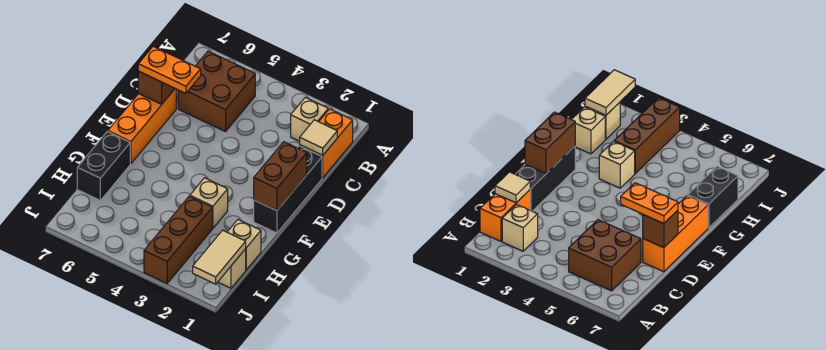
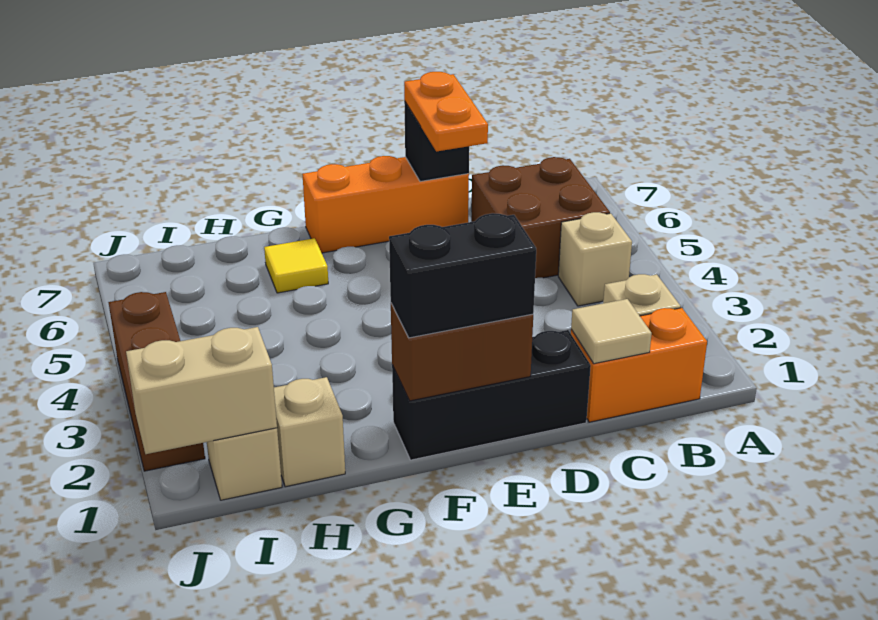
brown 1x1 brick [138,71,175,104] -> black 1x1 brick [404,101,469,182]
tan 1x1 brick [190,178,228,228] -> tan 1x1 brick moved to [558,212,632,306]
none -> yellow 1x1 tile [264,238,328,293]
black 1x2 brick [77,132,130,200] -> black 1x2 brick moved to [389,213,536,338]
brown 1x3 brick [144,196,212,283] -> brown 1x3 brick turned to [108,292,205,471]
tan 1x2 tile [193,230,246,284] -> tan 1x2 brick [126,327,277,454]

